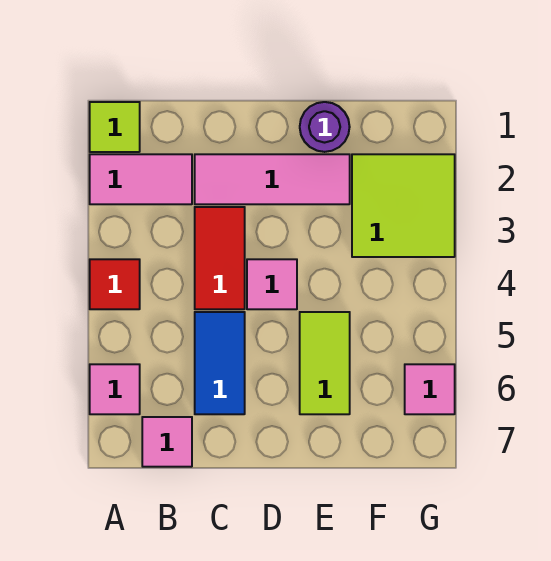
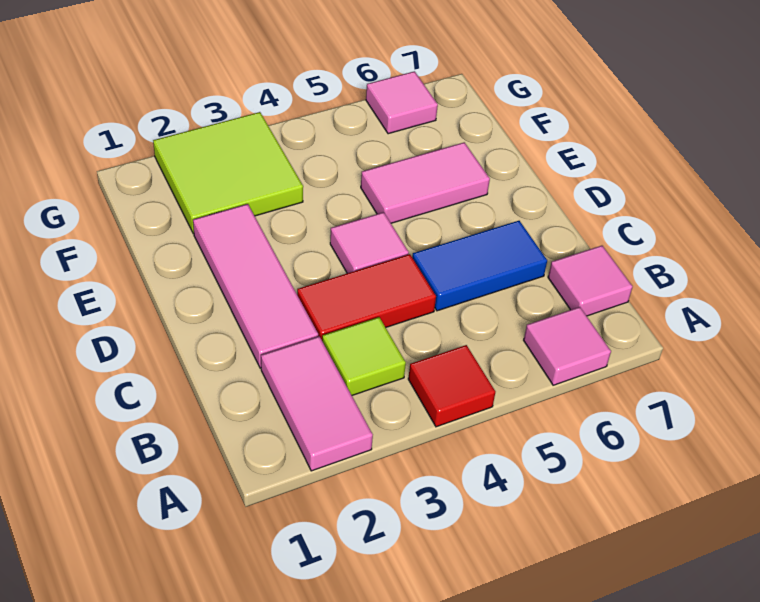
lime 1x1 tile [90,102,140,152] -> lime 1x1 tile moved to [322,317,406,395]
purple 1x1 round brick [300,102,350,152] -> none
lime 1x2 tile [300,312,350,414] -> pink 1x2 tile [361,142,490,223]

